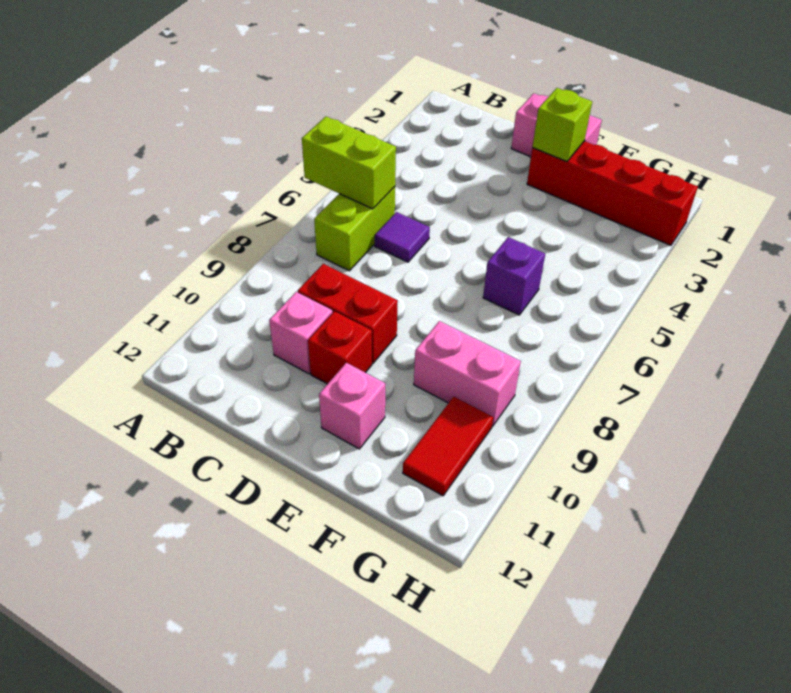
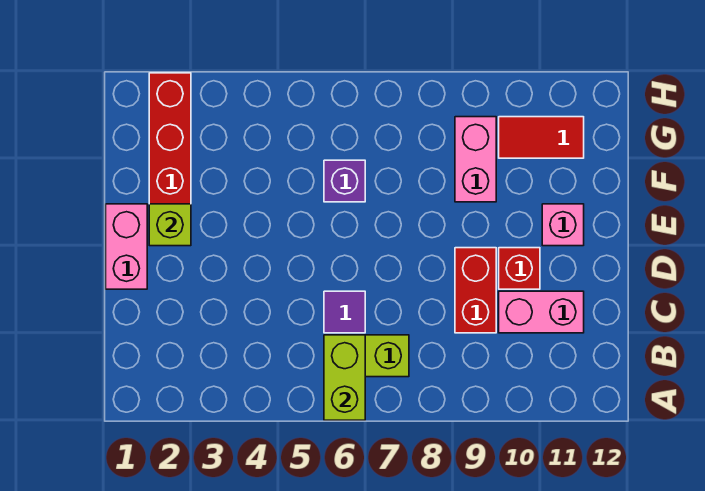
pink 1x1 brick [269,292,333,374] -> pink 1x2 brick [499,291,584,333]

